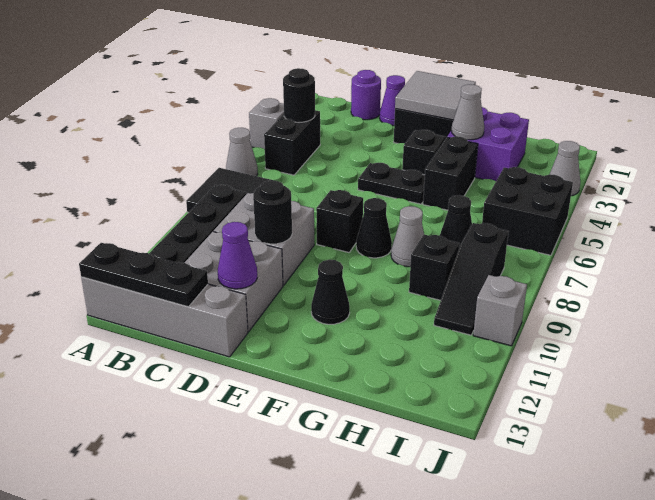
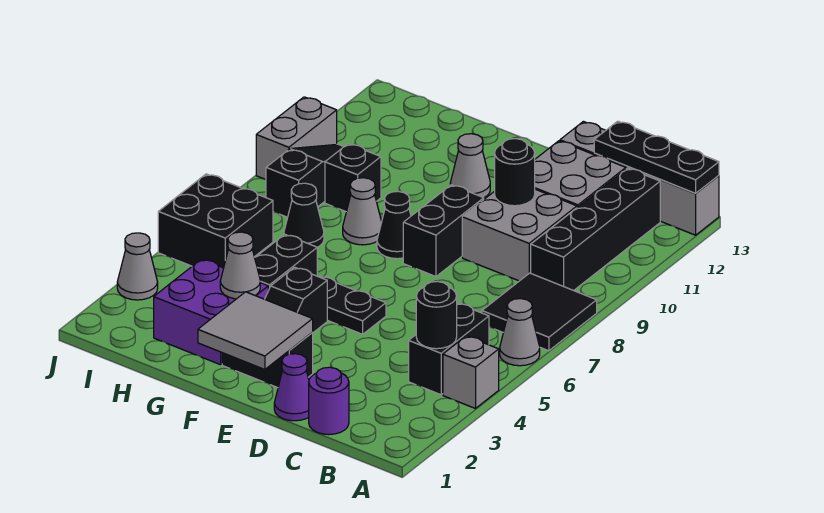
purple 1x1 cone [218,222,257,289] -> none
black 1x1 brick [316,190,363,252] -> black 1x2 brick [403,185,484,277]
black 1x1 cone [311,260,350,324] -> grey 1x1 cone [450,134,490,198]
grey 1x1 brick [473,275,527,346] -> grey 1x2 brick [256,97,337,179]

